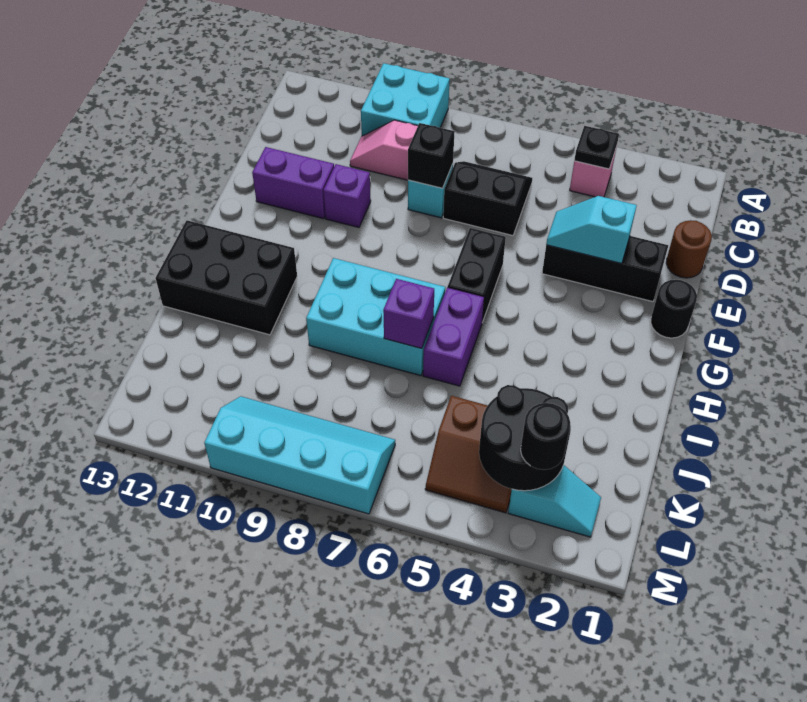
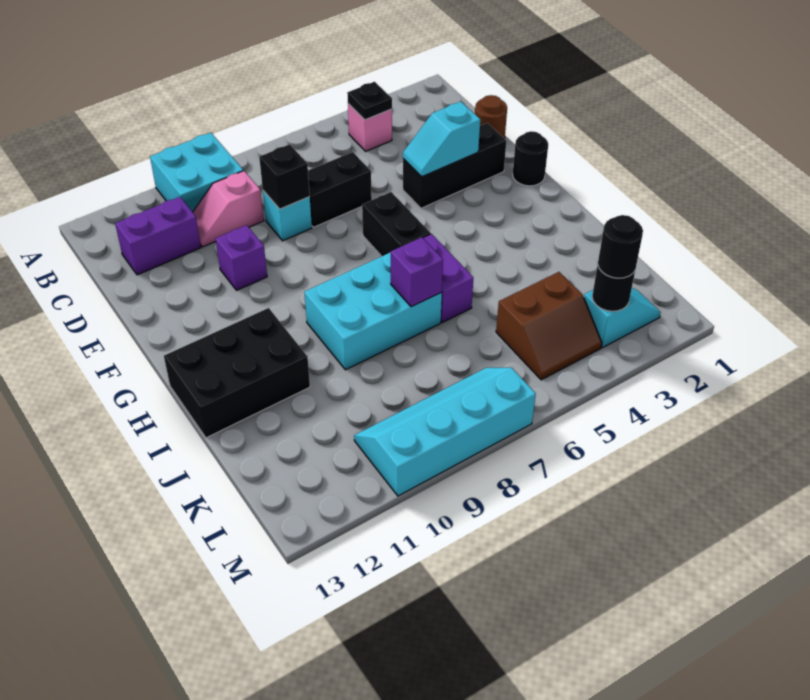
purple 1x2 brick [252,147,334,219] -> purple 1x2 brick moved to [115,197,201,275]
black 2x2 round brick [479,385,571,491] -> black 1x1 round brick [592,265,635,311]

